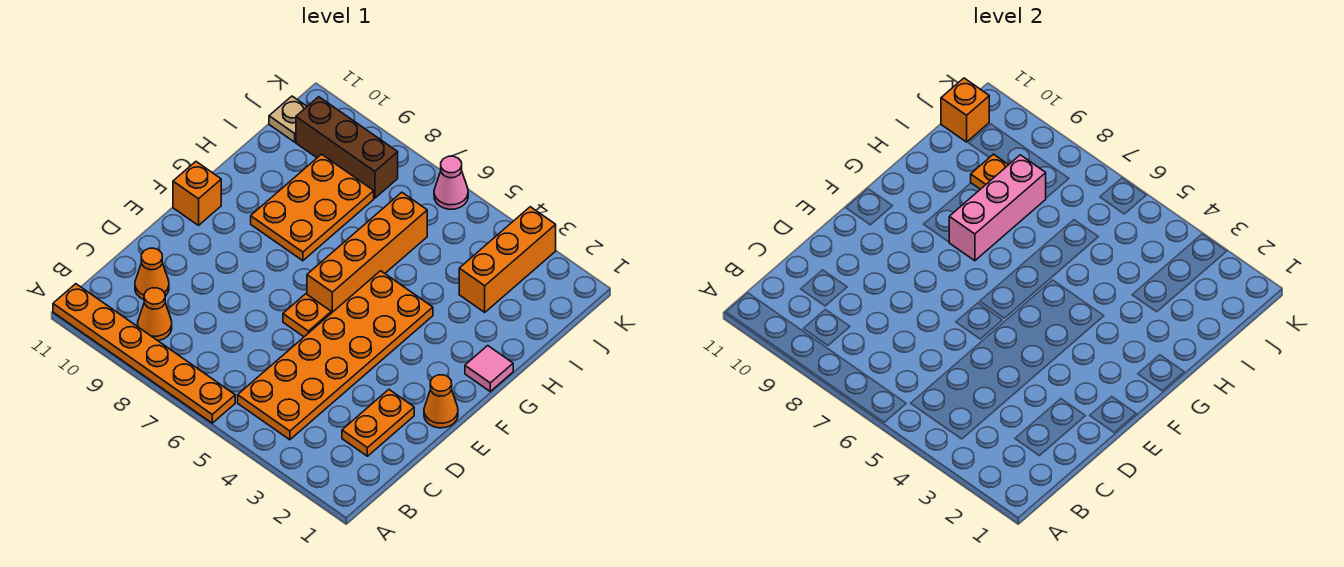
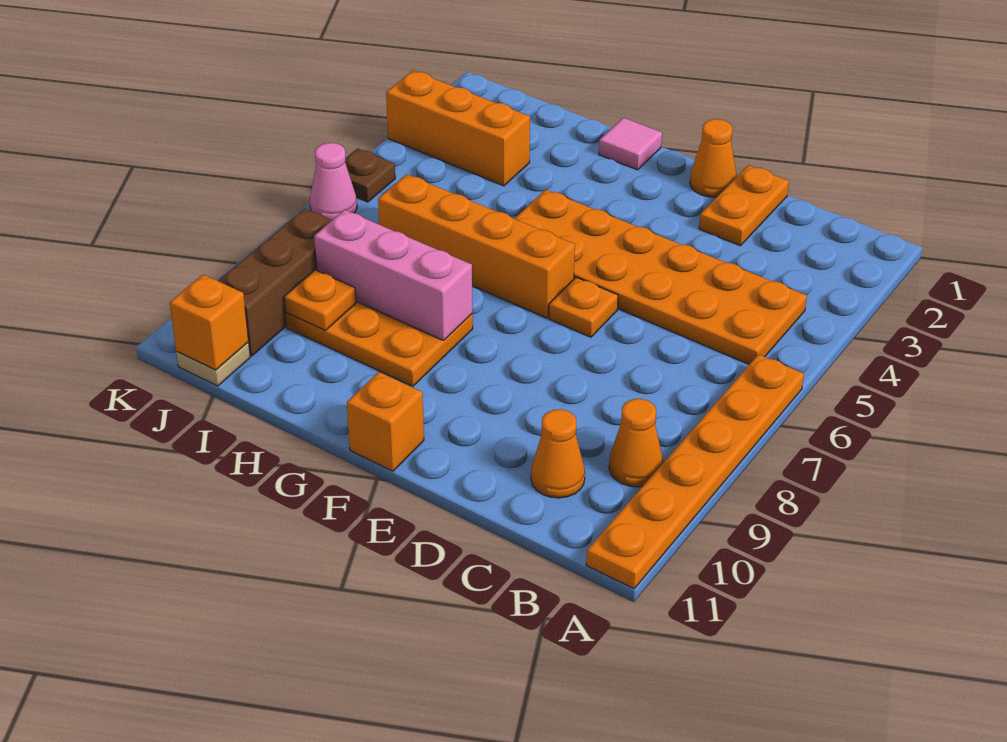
orange 1x2 plate [342,390,414,456] -> orange 1x2 plate turned to [699,165,789,246]
none -> brown 1x1 plate [345,148,395,202]

